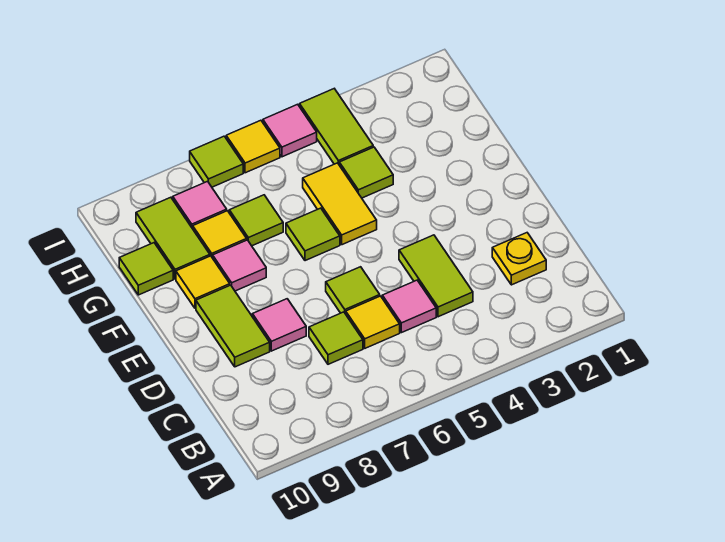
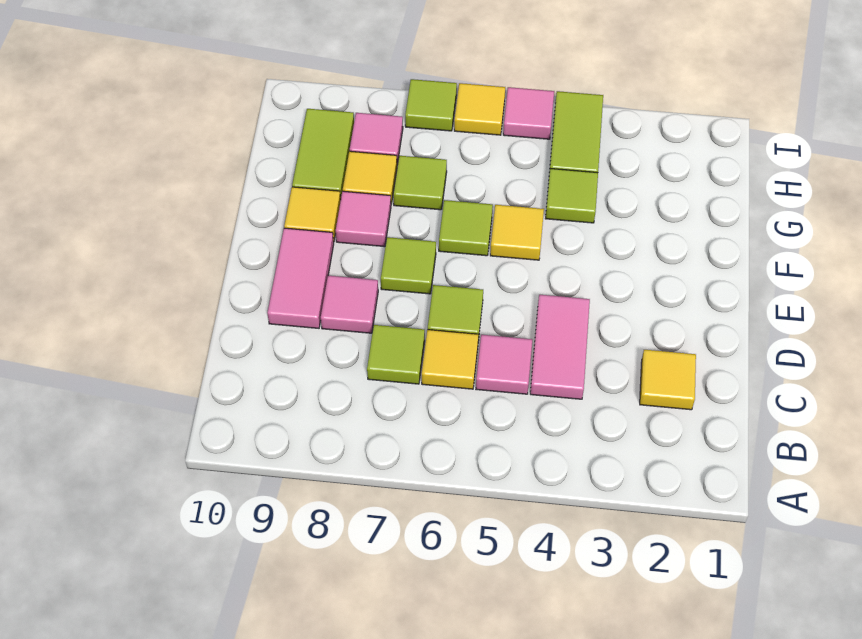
yellow 1x1 plate [492,233,546,285] -> yellow 1x1 tile [640,350,696,410]
lime 1x2 tile [399,235,473,317] -> pink 1x2 tile [530,295,590,399]
lime 1x2 tile [196,285,270,367] -> pink 1x2 tile [267,228,334,328]
yellow 1x2 tile [303,163,377,245] -> yellow 1x1 tile [490,205,544,260]
lime 1x1 tile [119,243,173,295] -> lime 1x1 tile moved to [381,237,436,294]

